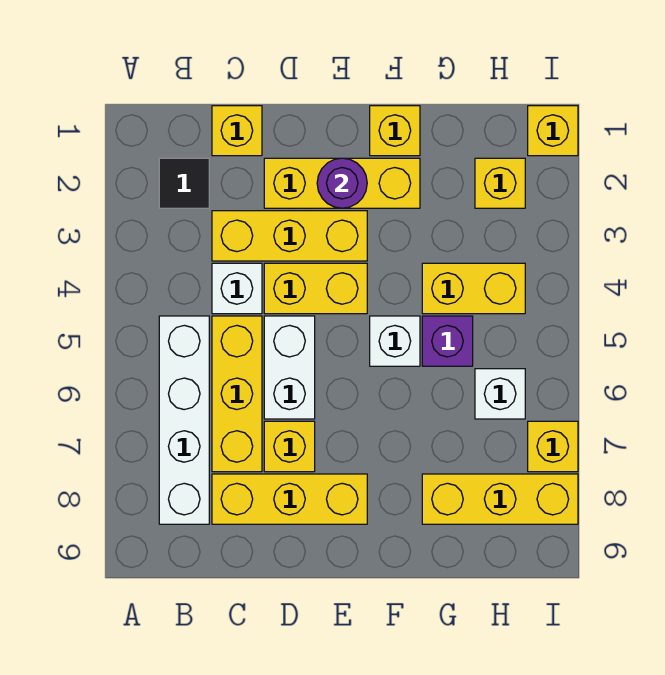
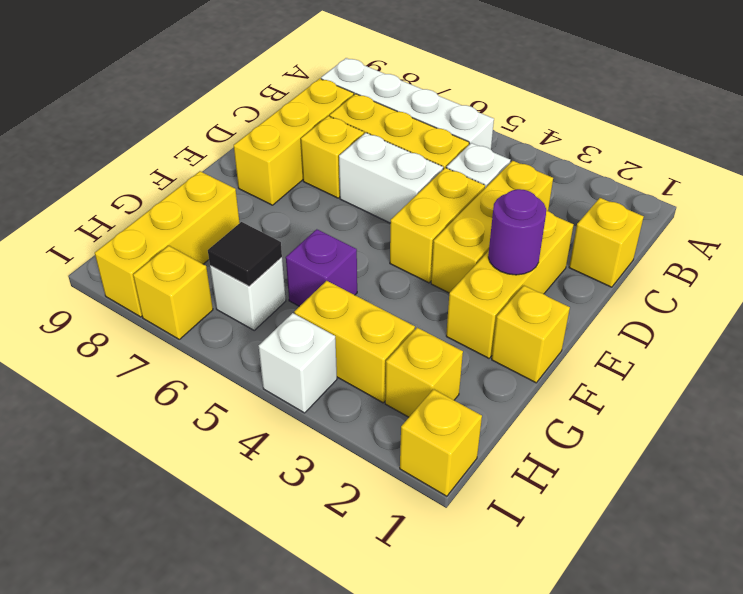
black 1x1 tile [159,158,209,208] -> black 1x1 tile moved to [208,222,282,286]
white 1x1 brick [370,316,420,366] -> white 1x1 brick moved to [259,313,337,413]
yellow 1x2 brick [422,263,525,314] -> yellow 1x2 brick turned to [294,281,415,403]

